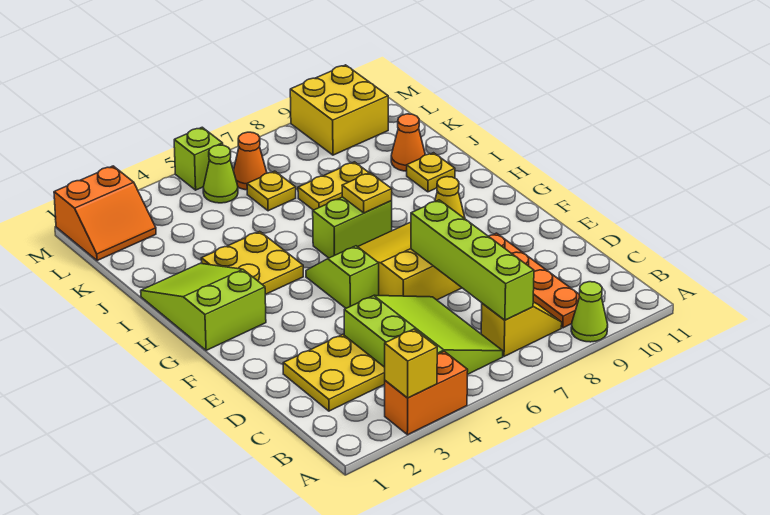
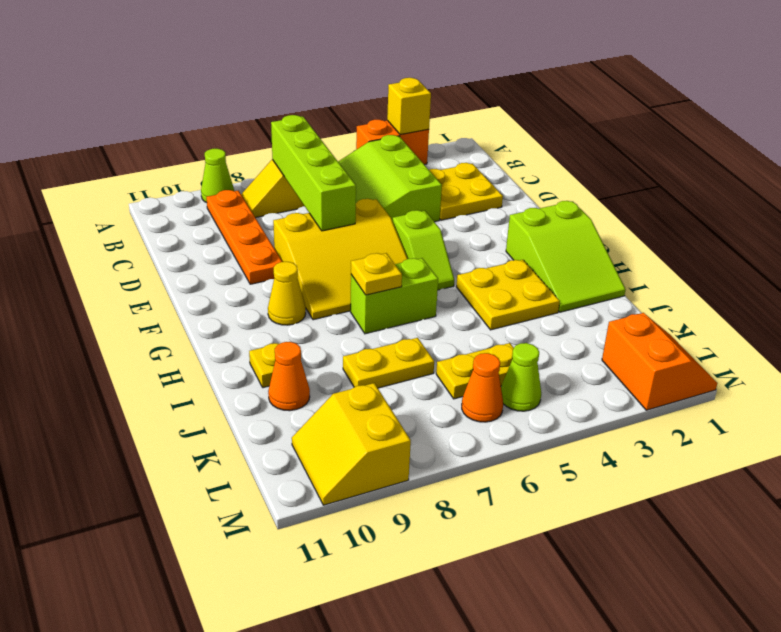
yellow 1x1 plate [247,171,296,211] -> yellow 1x2 plate [436,343,514,399]
orange 2x2 slope [54,166,156,261] -> orange 2x2 slope turned to [602,313,717,410]
yellow 2x2 brick [290,65,388,155] -> yellow 2x2 slope [292,383,411,505]
lime 1x1 brick [174,127,223,190] -> none

